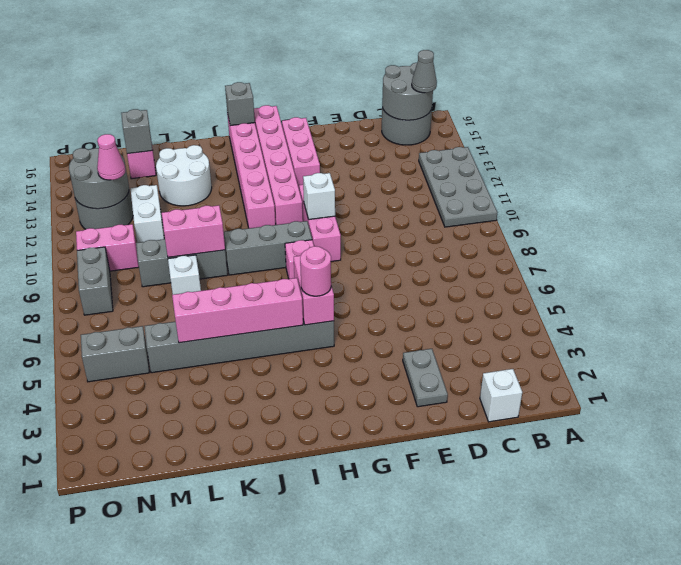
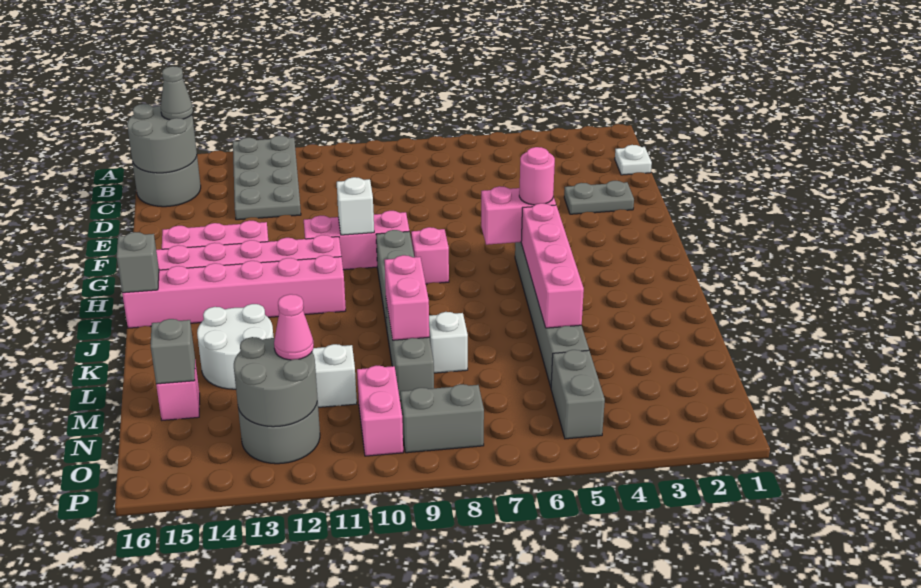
grey 2x4 plate [419,147,497,227] -> grey 2x4 plate turned to [233,136,301,220]
white 1x1 brick [480,369,522,422] -> white 1x1 plate [615,145,652,175]

